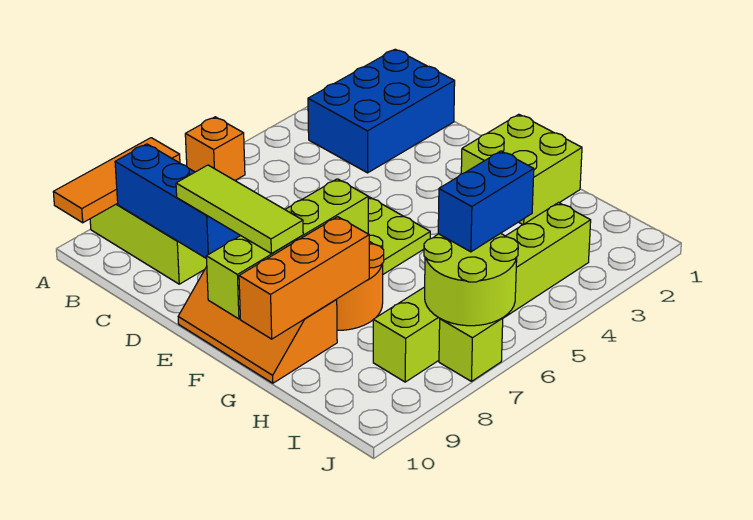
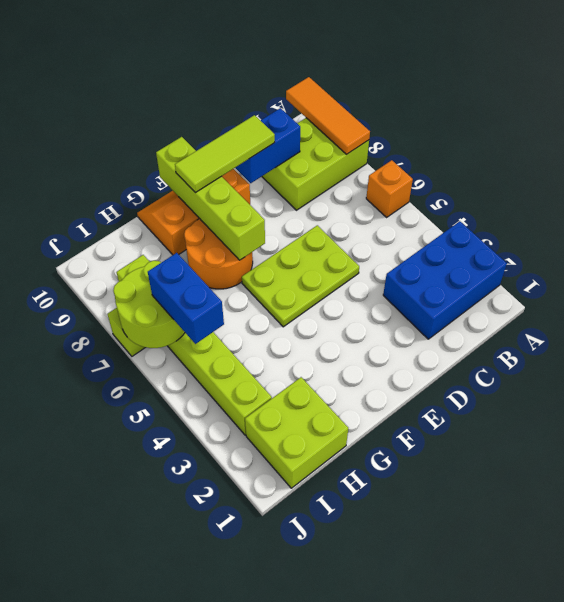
blue 2x3 brick [308,49,455,173] -> blue 2x3 brick turned to [383,221,507,339]
blue 1x3 brick [115,144,240,259] -> blue 1x2 brick [235,108,300,183]
lime 2x2 brick [461,114,582,225] -> lime 2x2 brick moved to [245,377,348,488]
orange 1x3 brick [239,217,369,339] -> none

